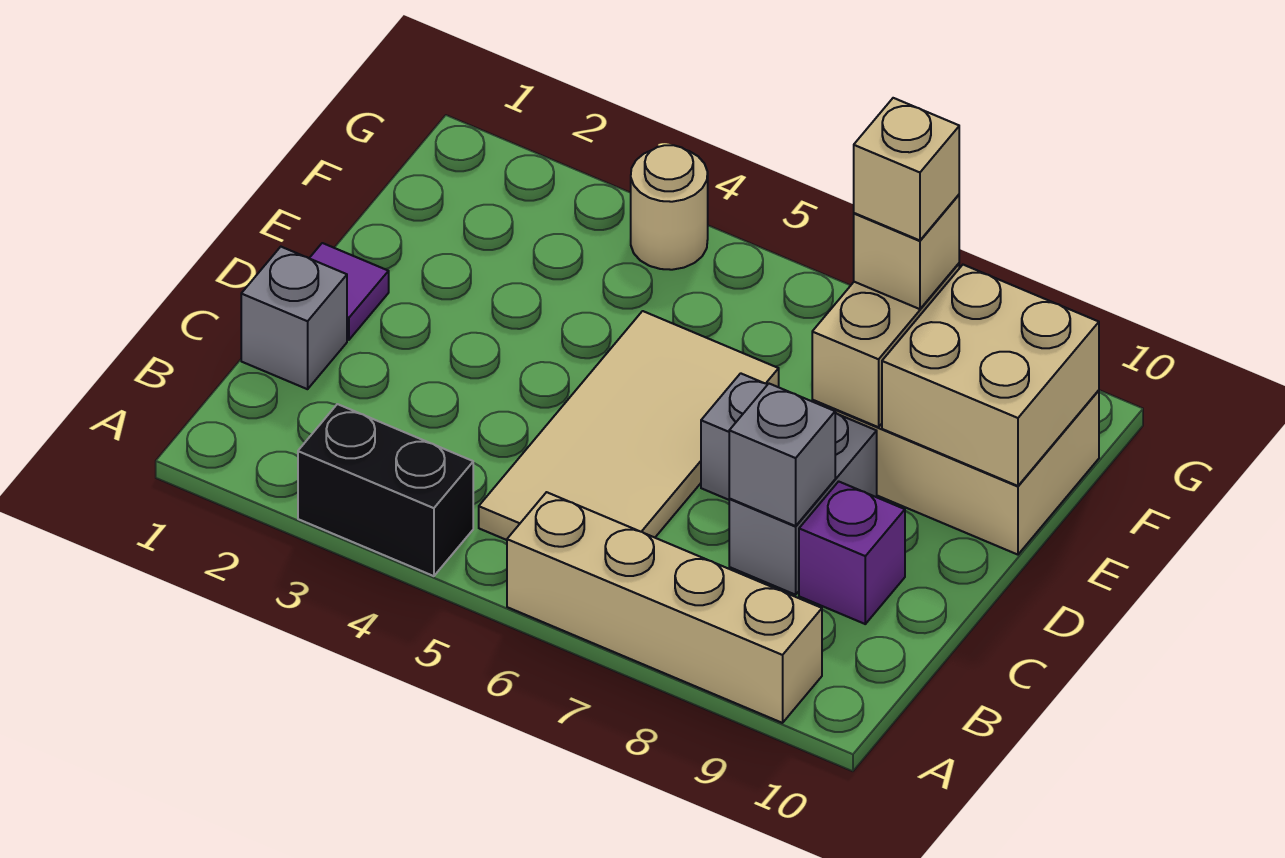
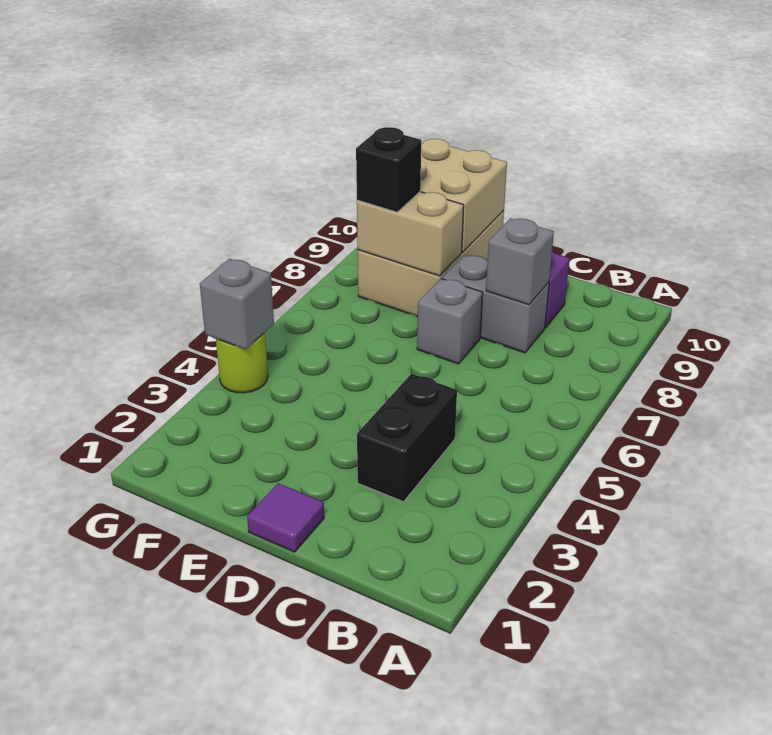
black 1x2 brick [298,404,473,576] -> black 1x2 brick moved to [357,374,457,502]
tan 1x4 brick [507,492,822,723] -> none
tan 2x4 tile [479,311,779,540] -> none
grey 1x1 brick [241,247,347,389] -> grey 1x1 brick moved to [200,259,274,350]
tan 1x1 brick [854,195,959,309] -> black 1x1 brick [356,127,421,212]
tan 1x1 brick [854,98,959,240] -> none
tan 1x1 round brick [631,145,708,270] -> lime 1x1 round brick [216,333,268,393]

